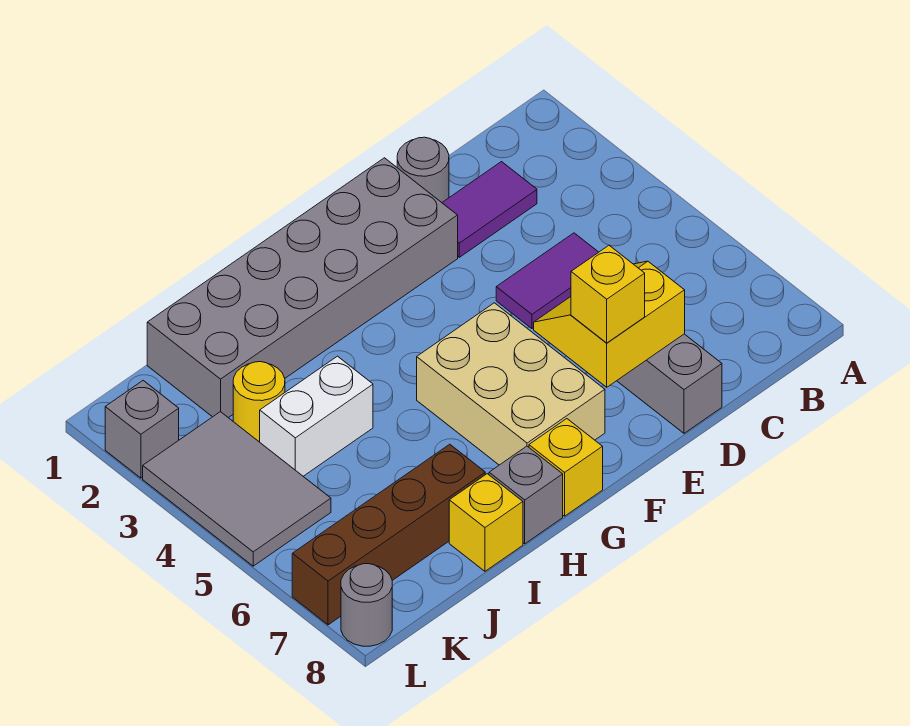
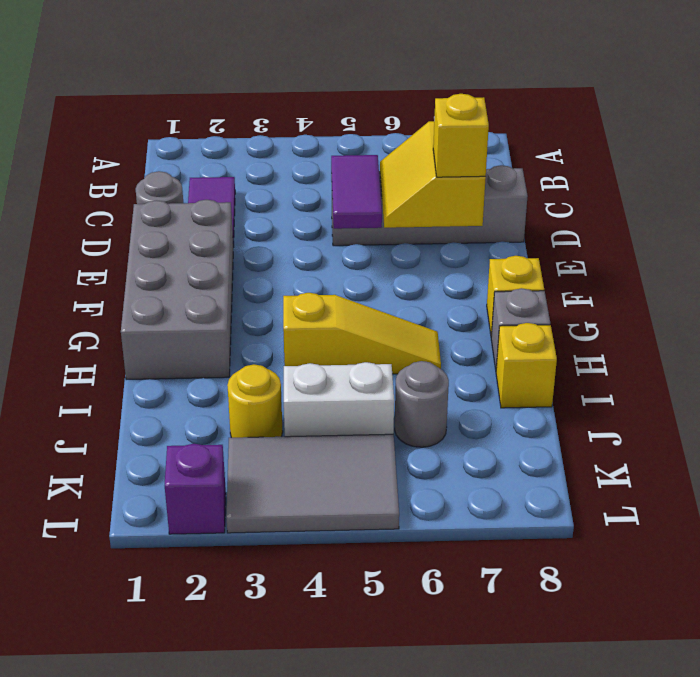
grey 2x6 brick [147,158,458,418] -> grey 2x4 brick [121,200,233,380]
tan 2x3 brick [417,303,605,465] -> none
none -> yellow 1x3 slope [283,293,441,374]
white 1x2 brick [260,356,373,476] -> white 1x2 brick turned to [284,362,394,437]
brown 1x4 brick [292,444,485,625] -> none
grey 1x1 brick [105,381,179,478] -> purple 1x1 brick [165,444,226,534]
grey 1x1 round brick [341,564,392,646] -> grey 1x1 round brick moved to [395,361,449,447]

